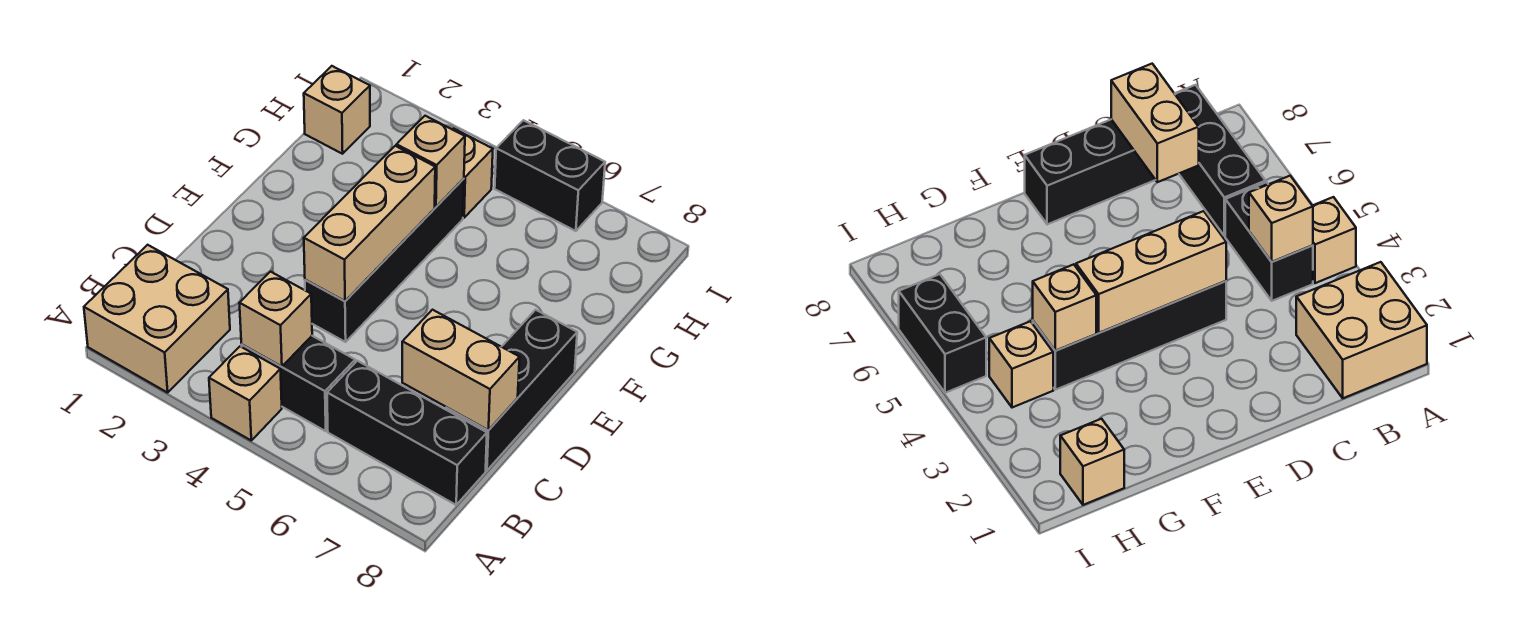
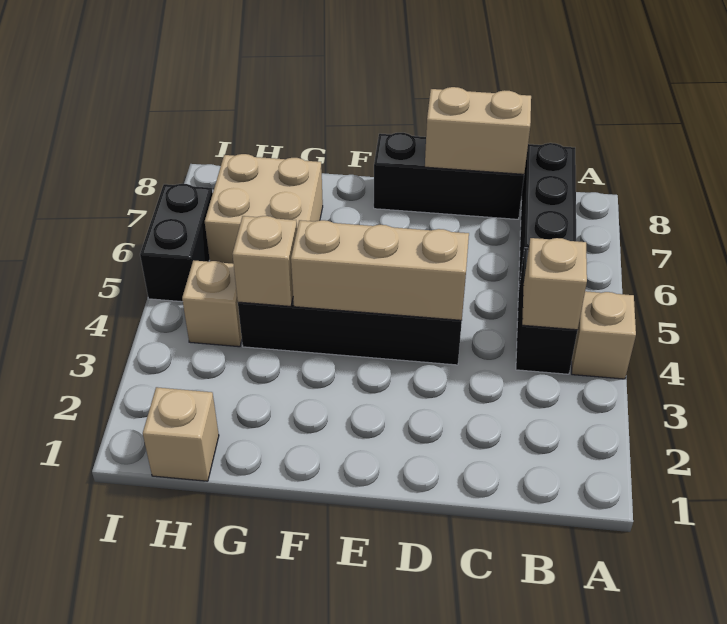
tan 2x2 brick [84,245,230,393] -> tan 2x2 brick moved to [205,154,323,264]
tan 1x2 brick [402,310,520,430] -> tan 1x2 brick turned to [425,87,531,174]

